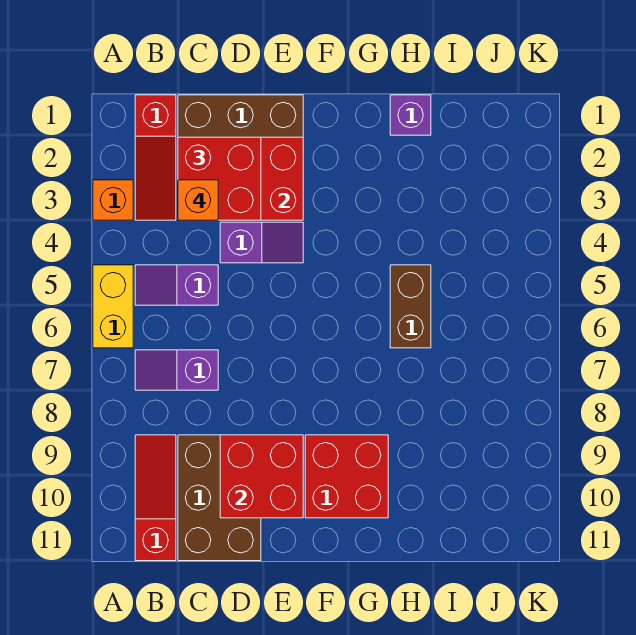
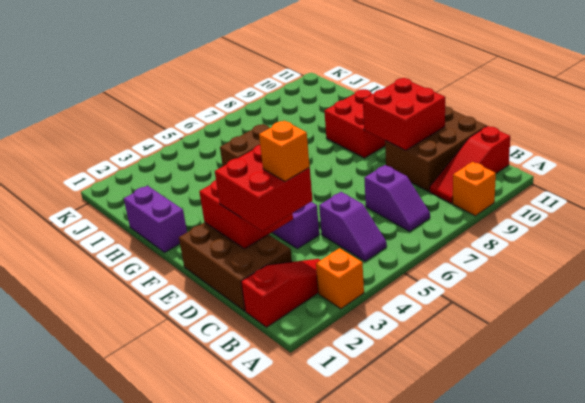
yellow 1x2 brick [93,265,133,348] -> none
none -> orange 1x1 brick [453,162,496,216]
purple 1x1 brick [390,95,431,135] -> purple 1x2 brick [124,186,187,252]

